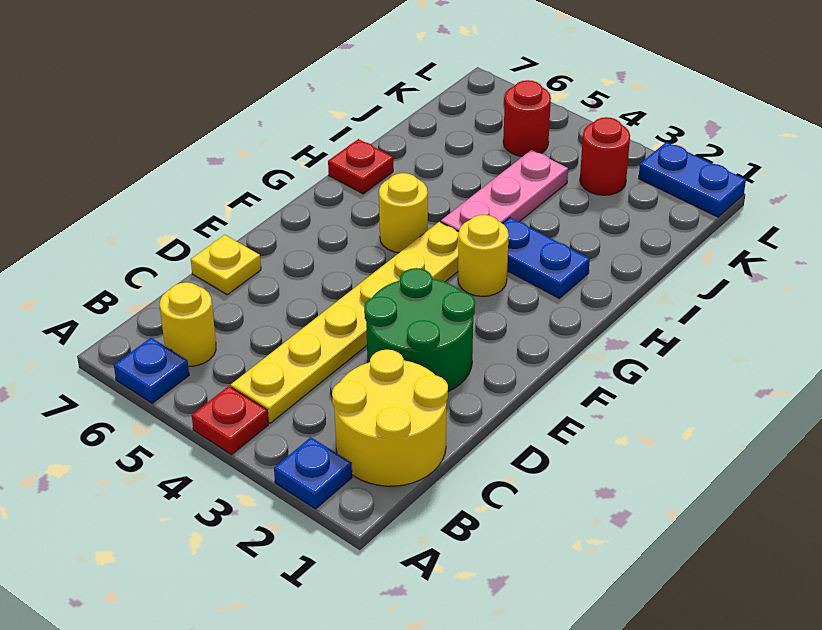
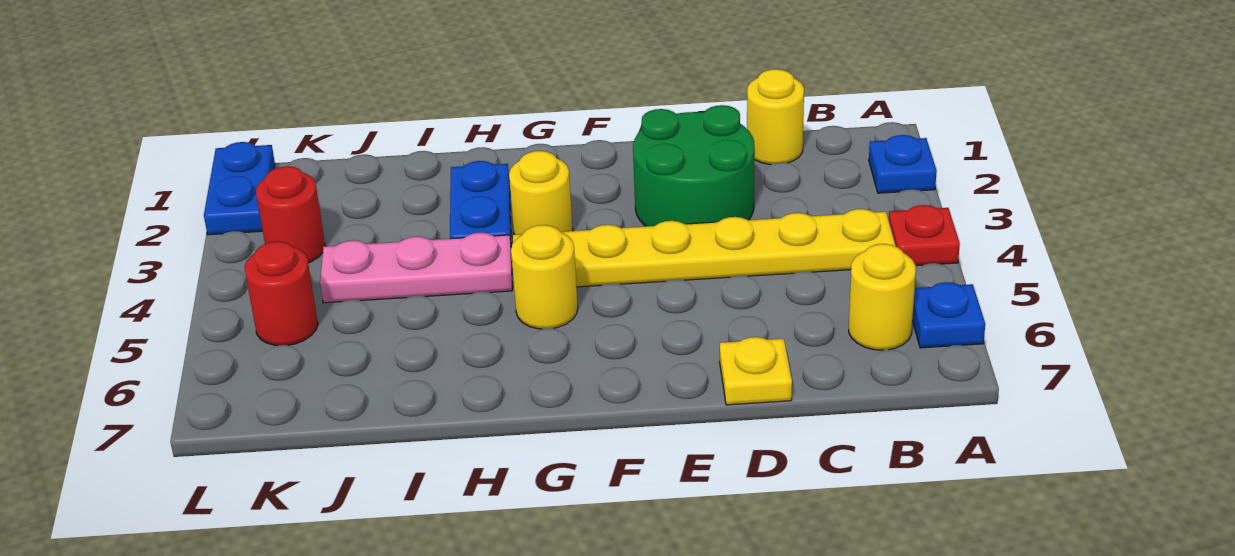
yellow 2x2 round brick [332,350,448,486] -> yellow 1x1 round brick [747,69,804,164]
red 1x1 plate [328,139,393,194] -> none

